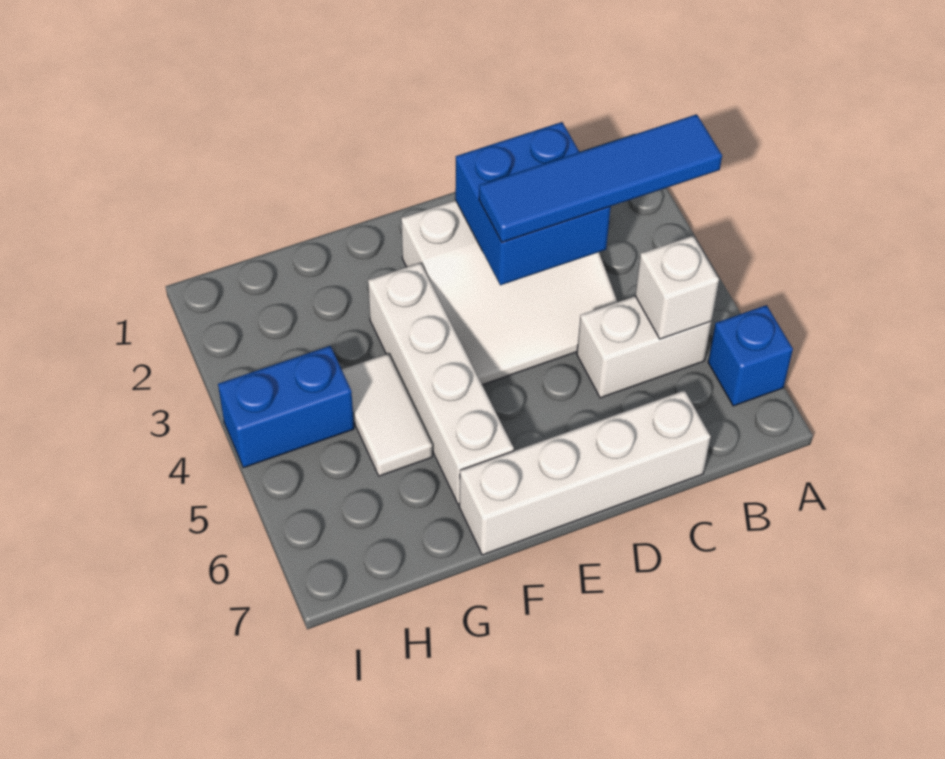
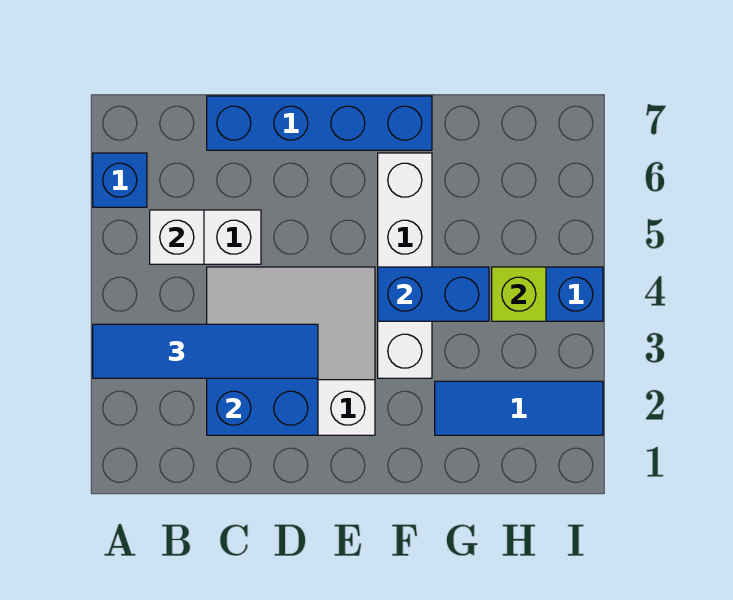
white 1x4 brick [459,390,711,555] -> blue 1x4 brick [207,96,432,150]
none -> blue 1x2 brick [378,267,489,321]
none -> blue 1x3 tile [435,381,603,435]
white 1x2 tile [342,354,432,476] -> none
none -> lime 1x1 brick [492,267,546,321]

